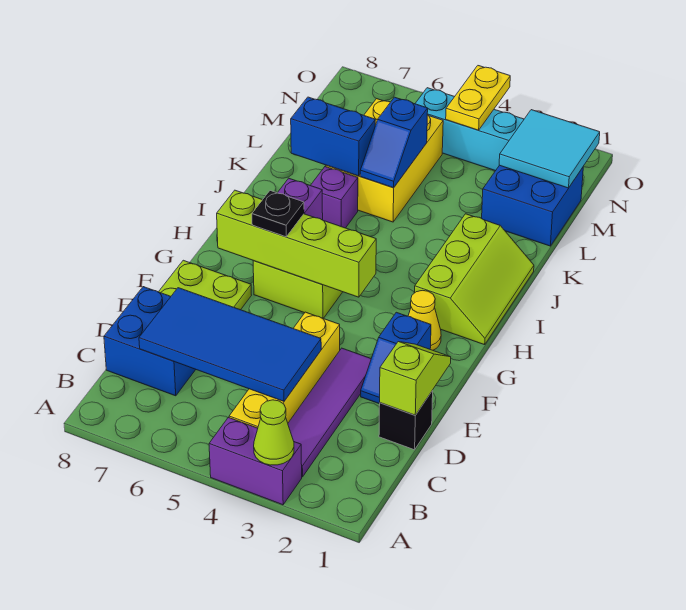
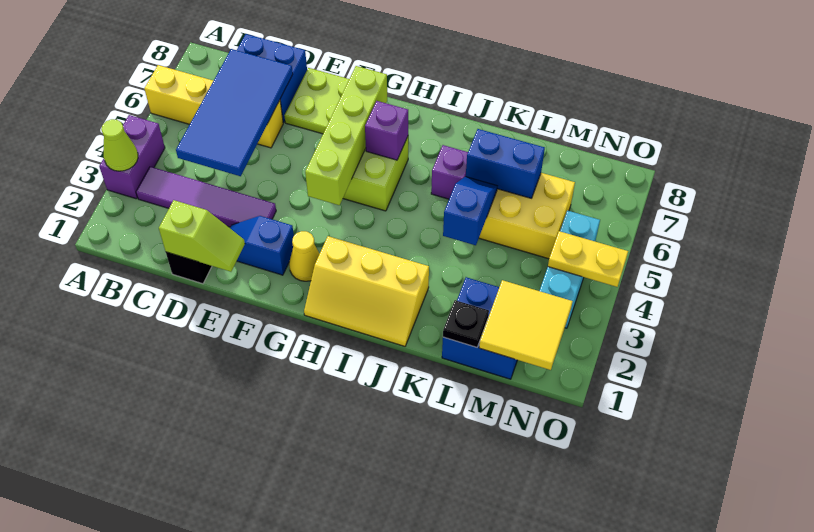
yellow 1x4 brick [229,312,340,428] -> yellow 1x4 brick moved to [144,65,283,148]
black 1x1 plate [252,191,304,237] -> black 1x1 plate moved to [443,300,489,347]
lime 2x3 slope [415,214,534,345] -> yellow 2x3 slope [304,236,429,346]
blue 1x2 slope [360,97,428,188] -> blue 1x2 slope turned to [443,177,497,245]
blue 1x2 brick [291,97,375,176] -> blue 1x2 brick turned to [466,129,545,198]
cyan 2x2 tile [499,110,600,188] -> yellow 2x2 tile [479,280,573,370]

